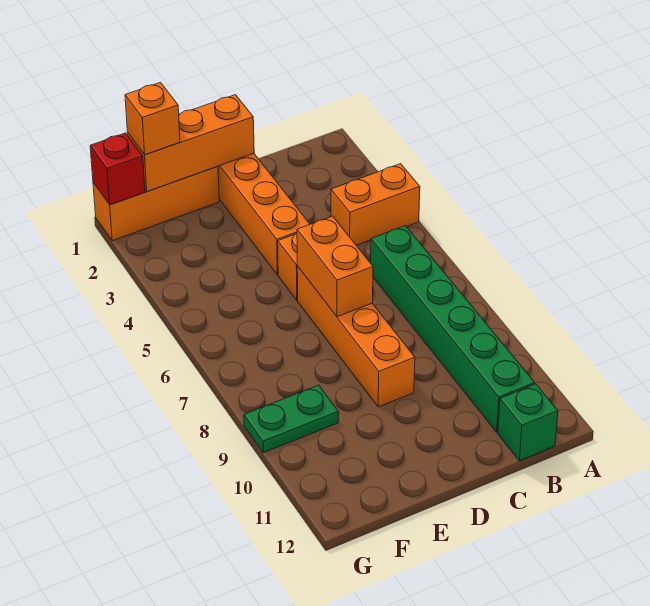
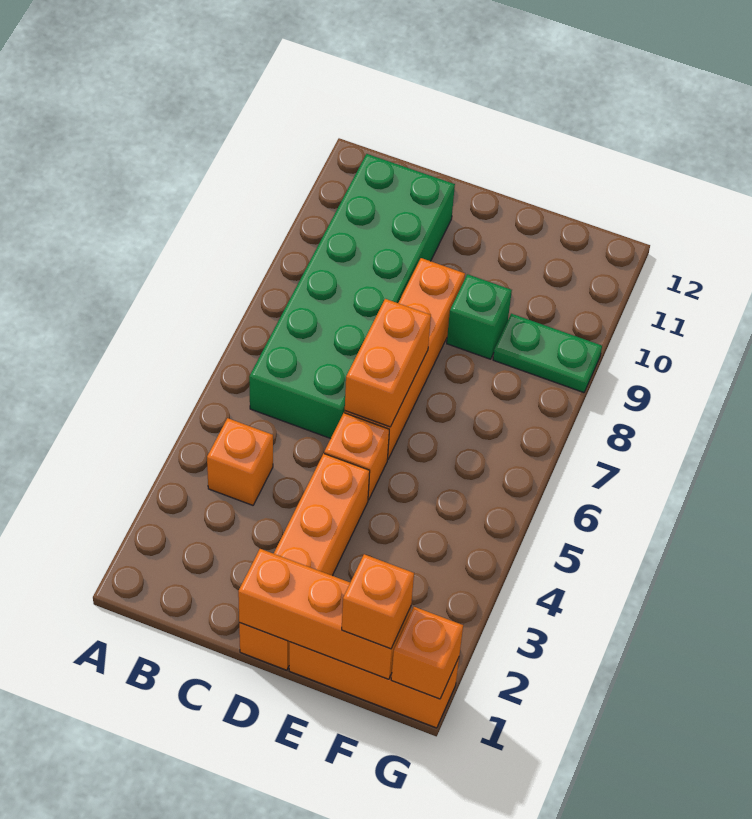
orange 1x2 brick [331,164,420,245] -> orange 1x1 brick [207,418,273,505]
green 1x6 brick [371,226,535,432] -> green 2x6 brick [249,154,455,439]
green 1x1 brick [498,384,558,461] -> green 1x1 brick moved to [447,274,512,359]
red 1x1 brick [90,133,145,205] -> orange 1x1 brick [391,607,463,699]

